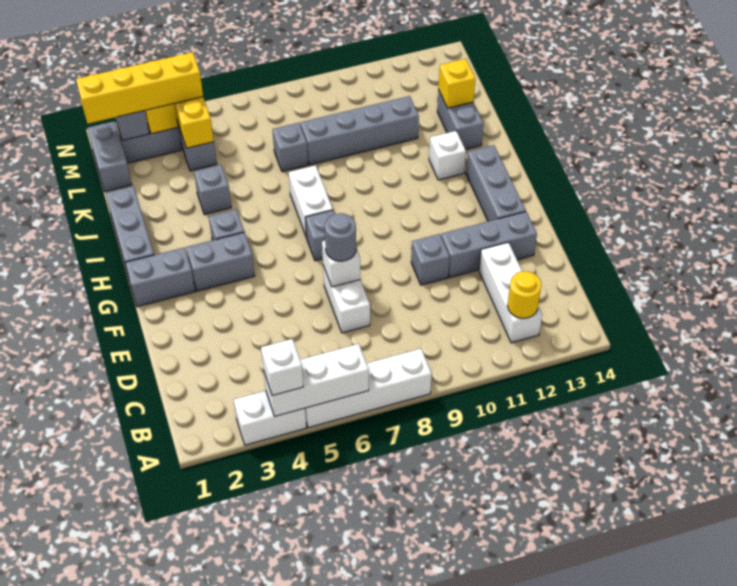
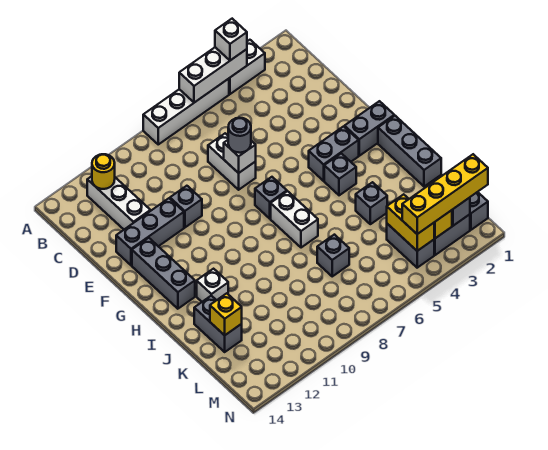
grey 1x4 brick [301,96,419,165] -> none

